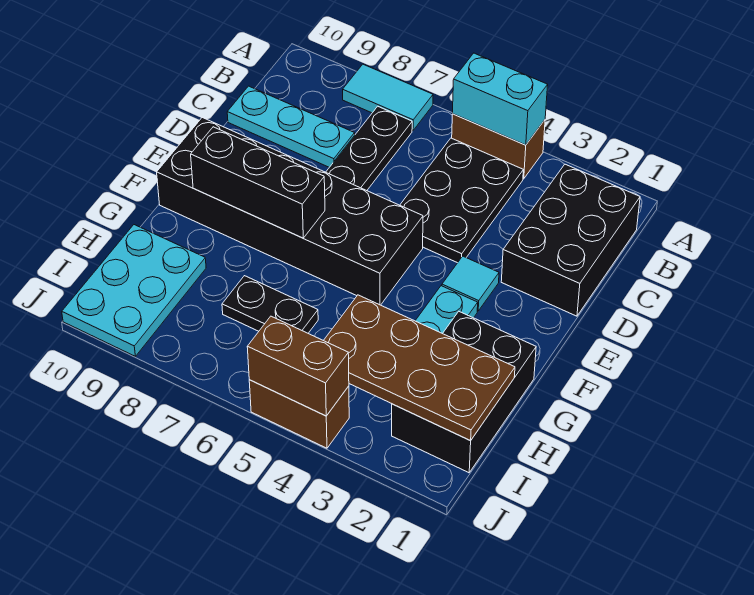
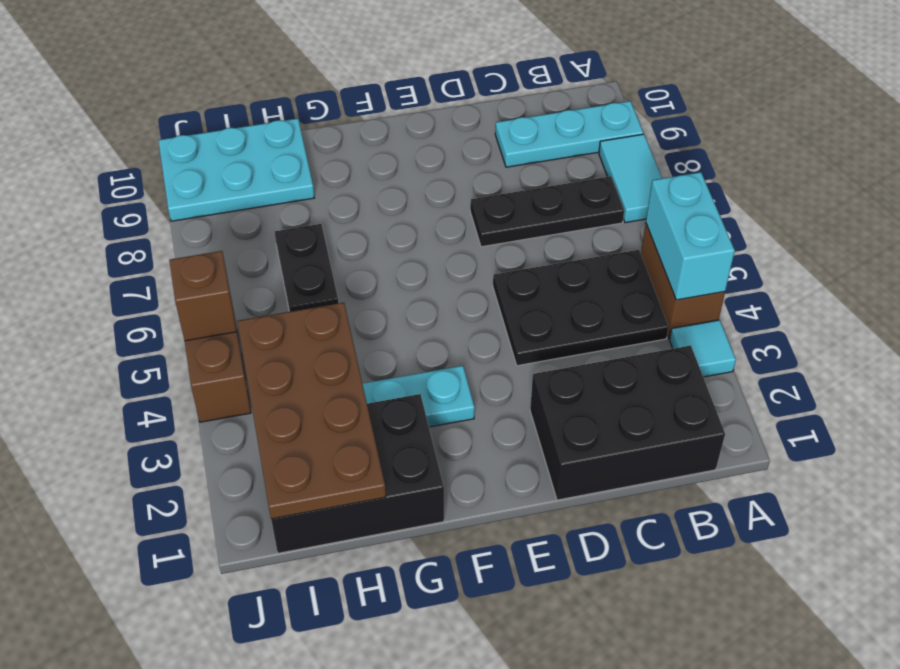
cyan 1x3 plate [227,86,355,167] -> cyan 1x3 plate turned to [495,101,643,167]
cyan 1x1 tile [442,256,499,311] -> cyan 1x1 tile moved to [670,320,736,377]
black 2x6 brick [157,118,423,305] -> none
black 1x3 brick [191,127,325,238] -> none
brown 1x2 brick [247,316,349,416] -> brown 1x1 brick [169,251,237,341]

